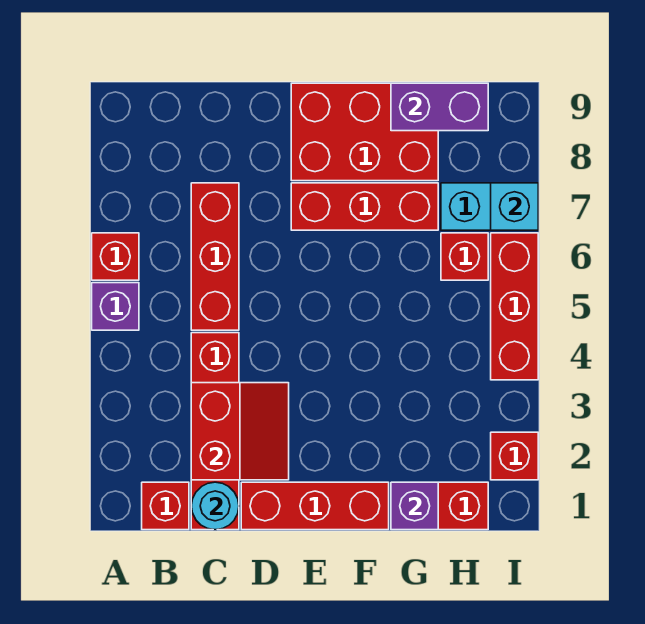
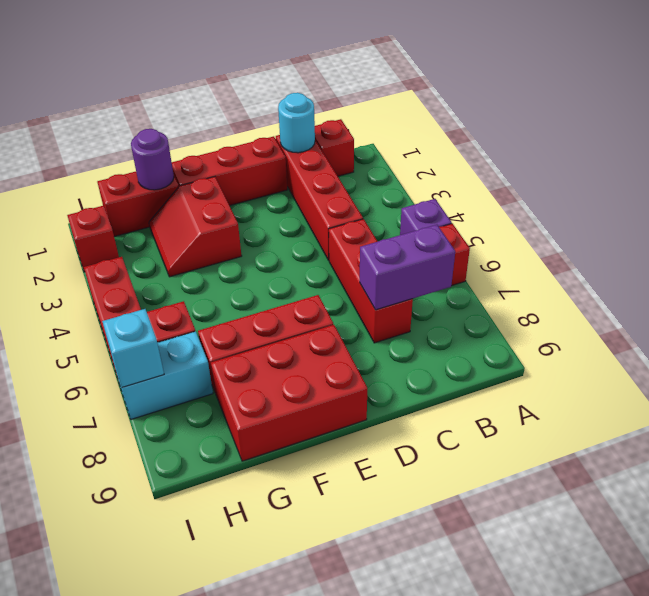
red 2x2 slope [191,383,289,480] -> red 2x2 slope moved to [149,177,242,277]
purple 1x1 brick [391,482,438,530] -> purple 1x1 round brick [131,129,174,190]
purple 1x2 brick [391,83,488,131] -> purple 1x2 brick moved to [360,225,455,310]

